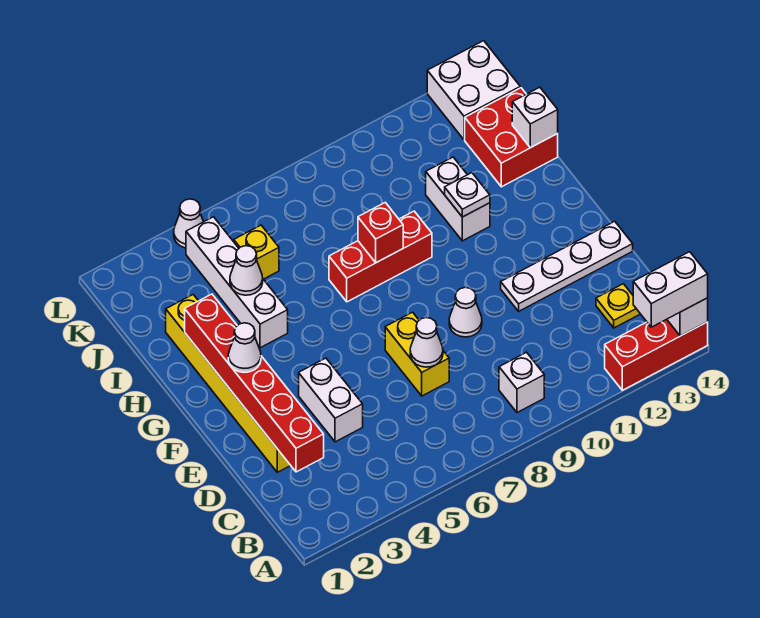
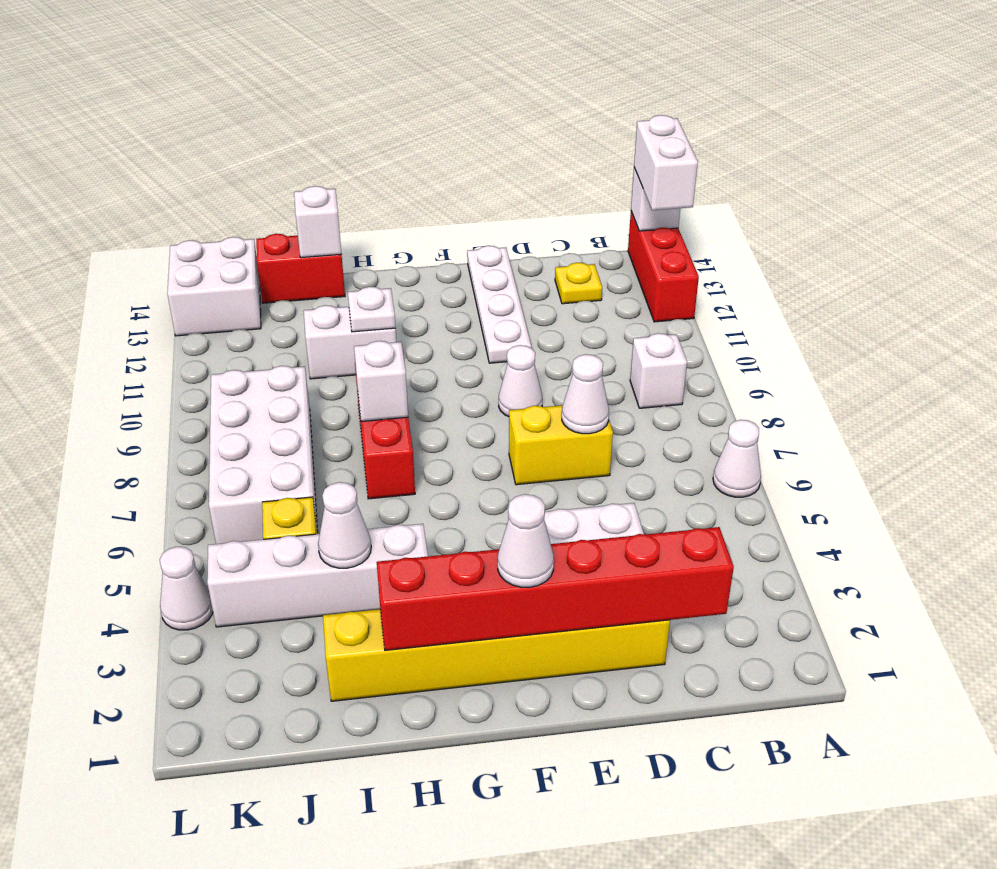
none -> white 1x1 cone [713,420,761,497]
red 1x1 brick [358,203,403,263] -> white 1x1 brick [354,341,408,422]
red 2x2 brick [465,88,558,187] -> red 1x2 brick [256,234,345,303]
none -> white 2x4 brick [209,366,318,544]

